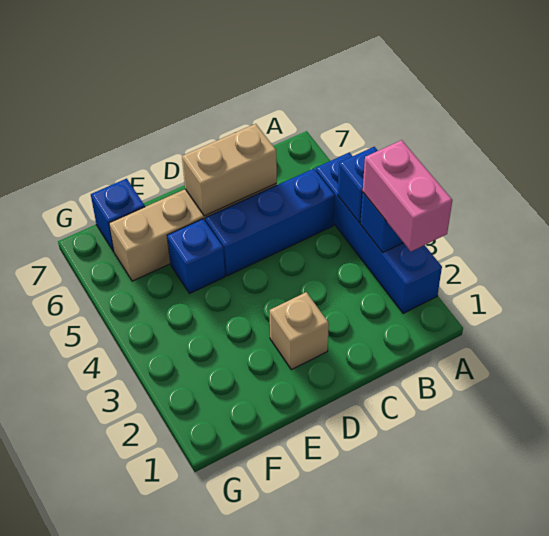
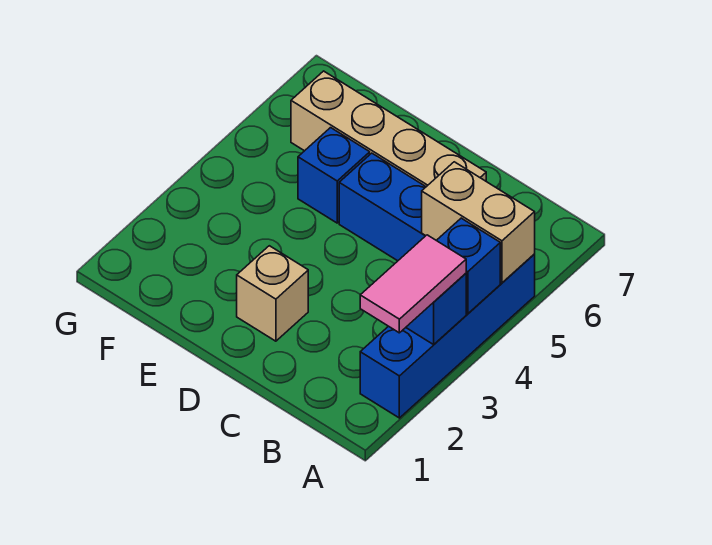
pink 1x2 brick [363,140,452,251] -> pink 1x2 tile [360,235,466,333]
tan 1x2 brick [182,124,277,216] -> tan 1x2 brick moved to [422,162,535,283]
blue 1x1 brick [91,179,145,252] -> none

